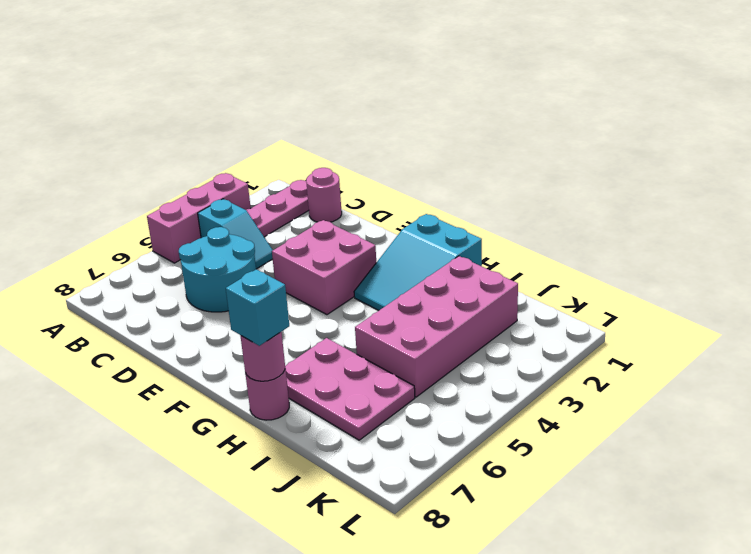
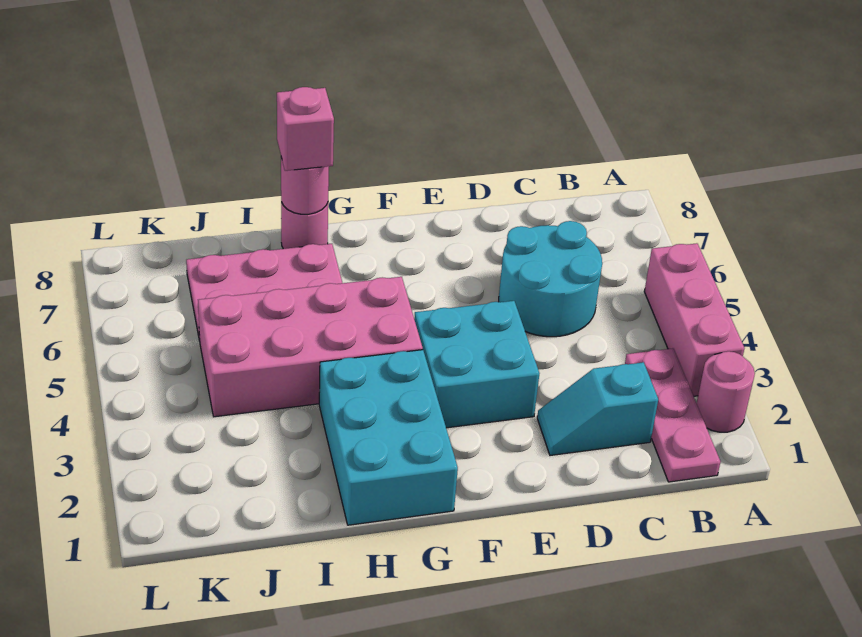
cyan 1x2 slope [198,199,273,269] -> cyan 1x2 slope moved to [537,362,658,455]
pink 1x1 round brick [306,168,342,222] -> pink 1x1 round brick moved to [697,351,755,432]
pink 2x2 brick [272,220,376,315] -> cyan 2x2 brick [414,301,539,428]
cyan 2x3 slope [354,214,482,310] -> cyan 2x3 brick [319,350,458,525]
cyan 1x1 brick [226,269,289,346] -> pink 1x1 brick [277,87,334,171]
pink 2x4 brick [355,256,518,397] -> pink 2x4 brick turned to [198,277,423,417]

